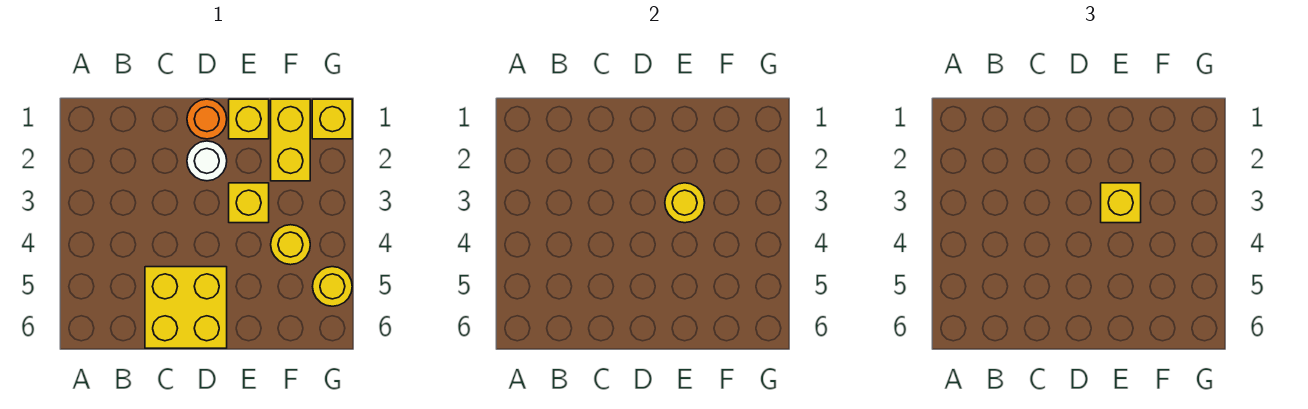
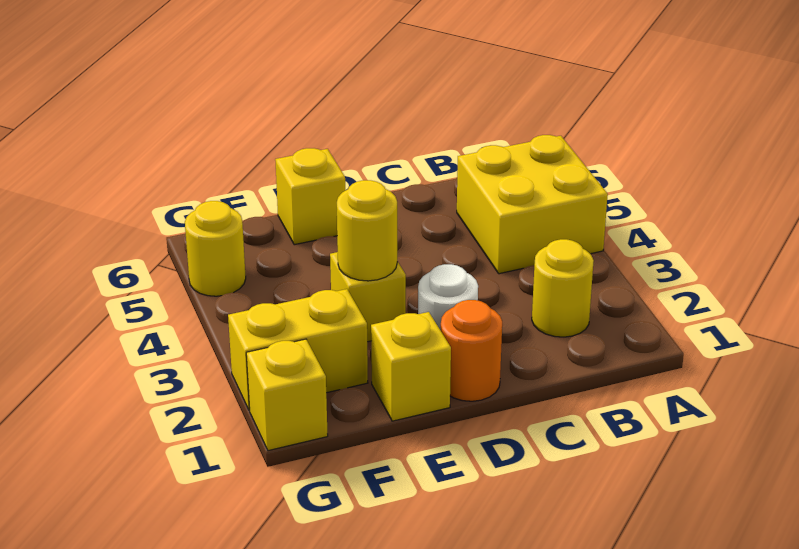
yellow 2x2 brick [145,267,227,348] -> yellow 2x2 brick moved to [457,135,608,274]
yellow 1x1 brick [1101,183,1141,223] -> yellow 1x1 brick moved to [275,148,345,245]
yellow 1x2 brick [271,99,310,181] -> yellow 1x2 brick turned to [228,289,368,410]
yellow 1x1 round brick [271,225,310,265] -> yellow 1x1 round brick moved to [532,239,594,337]

